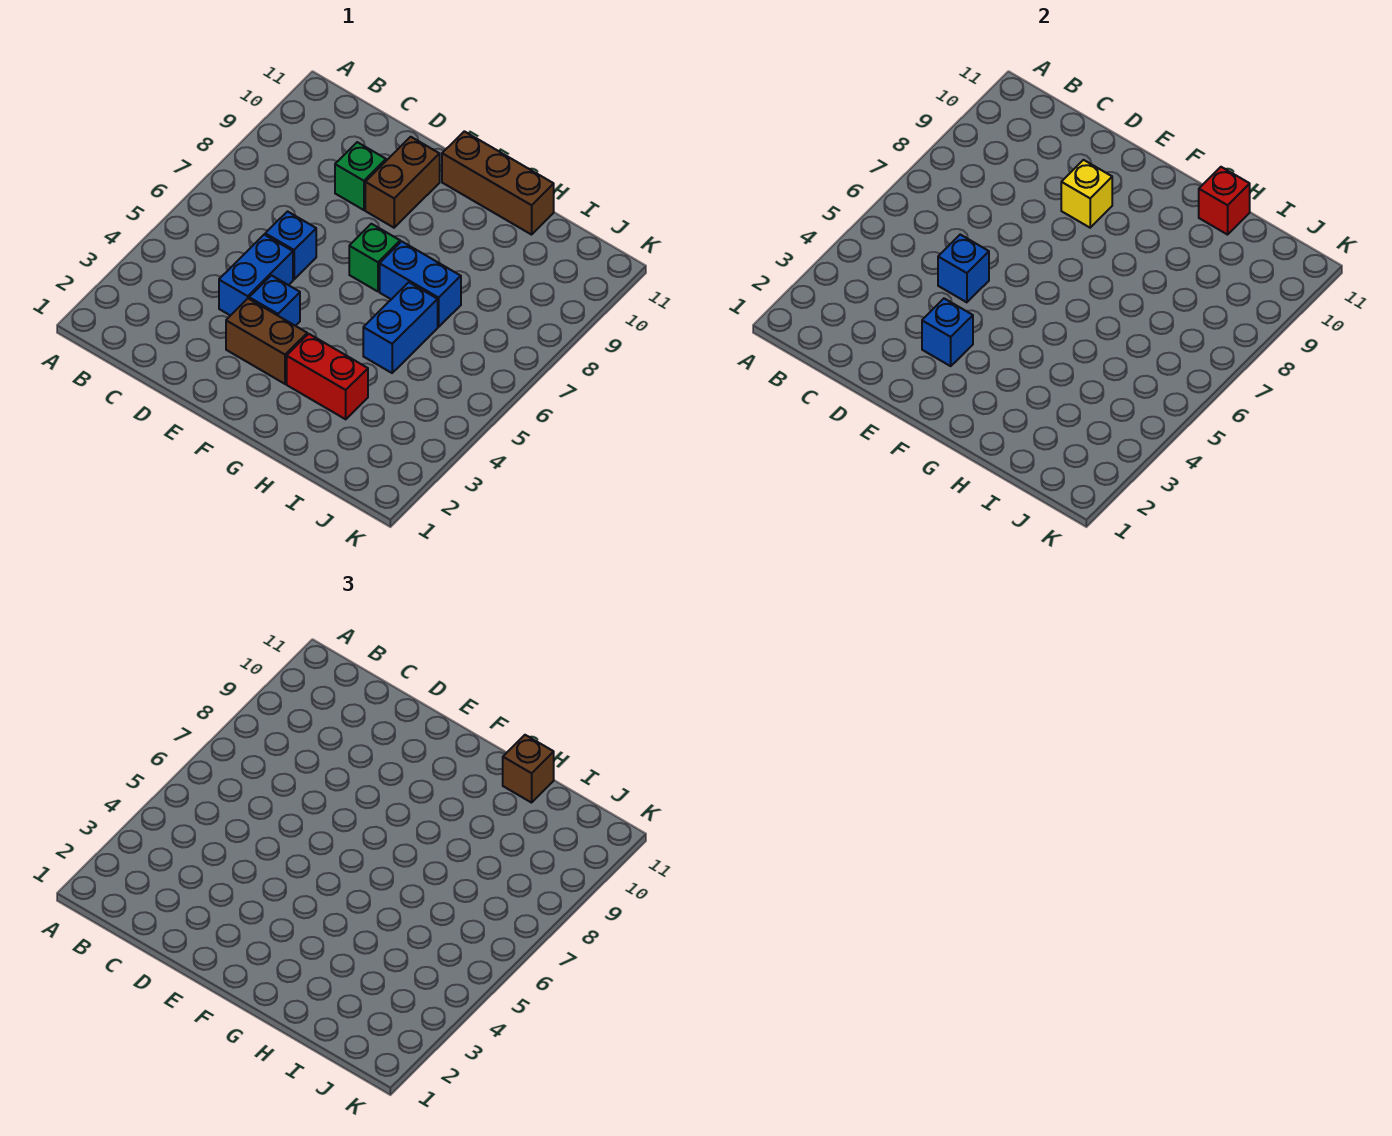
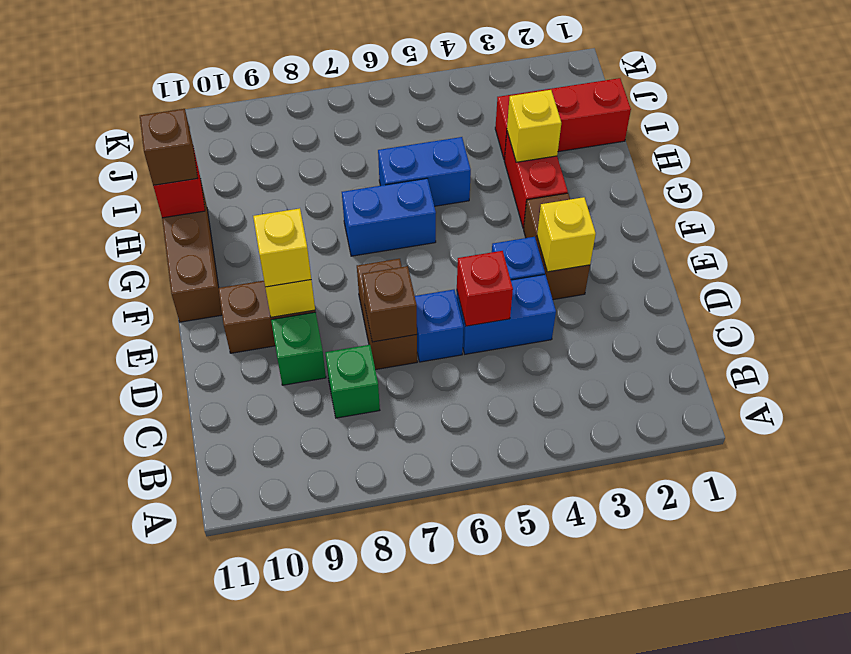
blue 1x1 brick [938,235,989,302] -> red 1x1 brick [457,251,513,326]
none -> brown 1x2 brick [357,259,417,370]
none -> brown 1x1 brick [362,266,417,342]
blue 1x1 brick [922,299,973,366] -> yellow 1x1 brick [537,197,596,272]
none -> yellow 1x1 brick [253,208,311,287]
green 1x1 brick [349,224,400,291] -> green 1x1 brick moved to [325,345,380,418]
blue 1x2 brick [380,241,461,327] -> blue 1x2 brick turned to [342,178,436,256]
none -> yellow 1x1 brick [507,90,561,162]
none -> red 1x3 brick [495,78,631,160]

